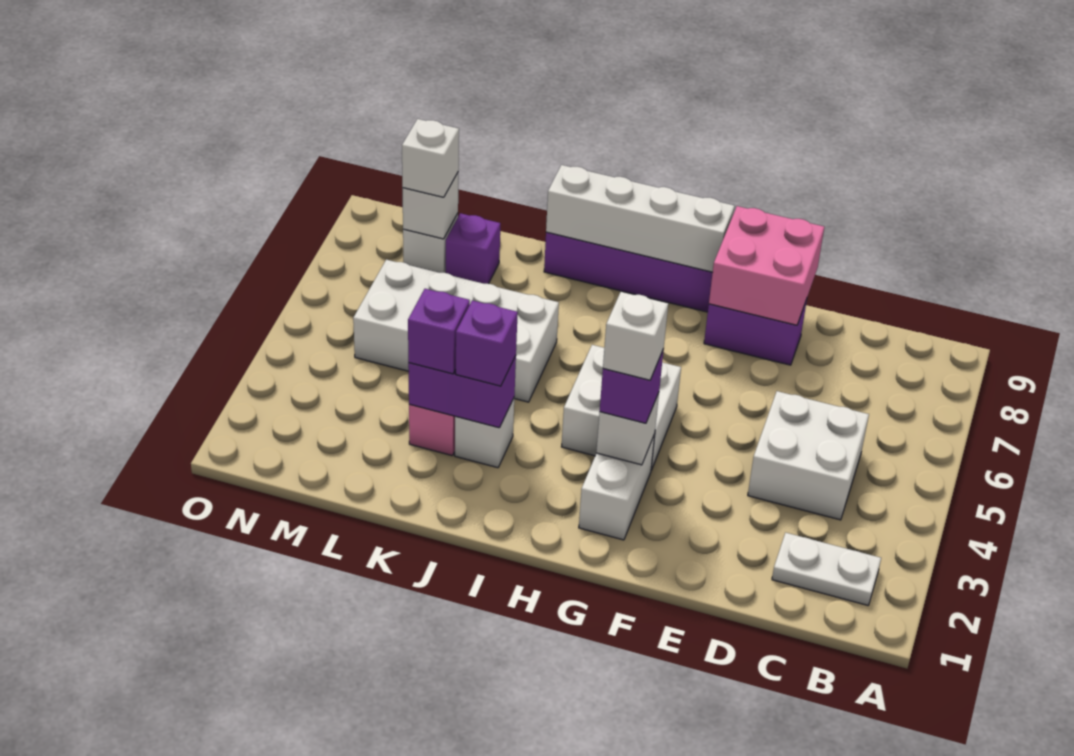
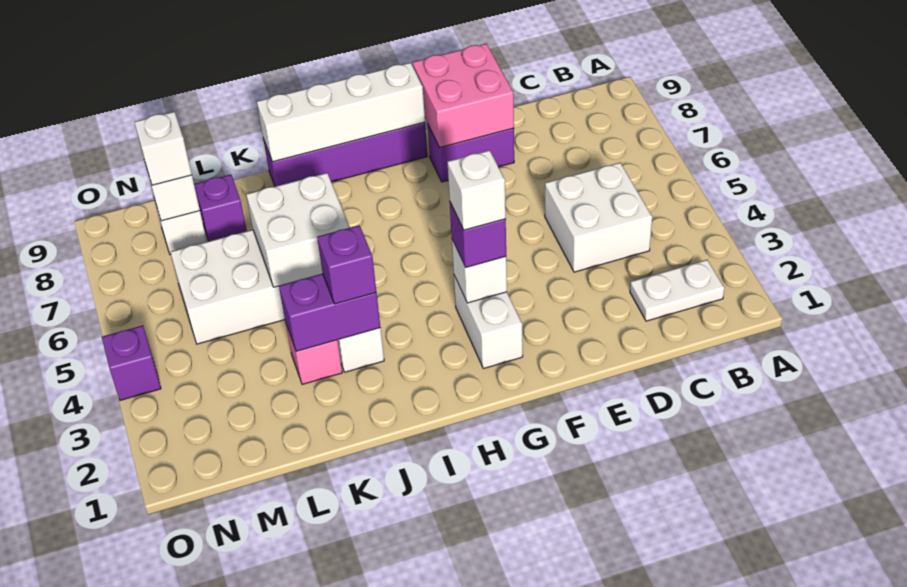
white 2x2 brick [562,345,681,470] -> white 2x2 brick moved to [246,173,350,287]
purple 1x1 brick [408,289,470,374] -> purple 1x1 brick moved to [102,325,161,400]

